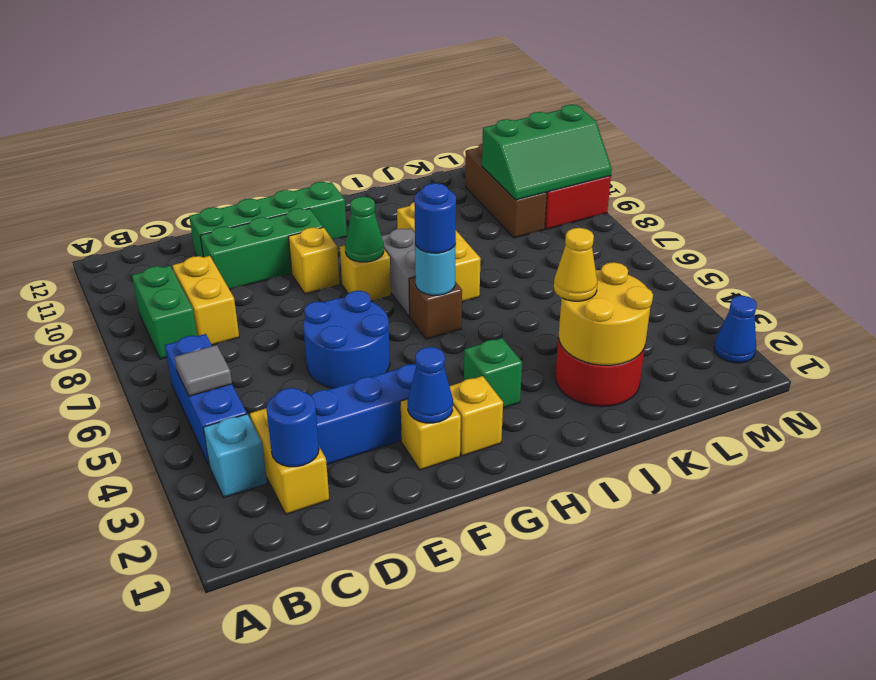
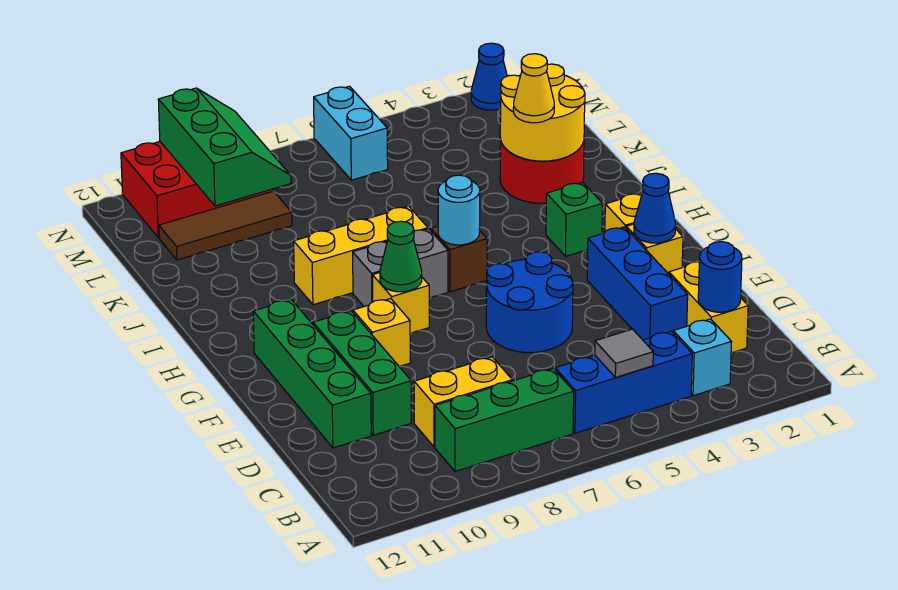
green 1x2 brick [132,266,197,359] -> green 1x3 brick [435,369,574,472]
yellow 1x2 brick [250,408,329,514] -> yellow 1x2 brick turned to [669,262,748,353]
blue 1x1 round brick [414,183,456,253] -> none
brown 1x3 brick [465,144,547,238] -> brown 1x3 tile [159,191,292,260]
none -> cyan 1x2 brick [314,86,388,180]

